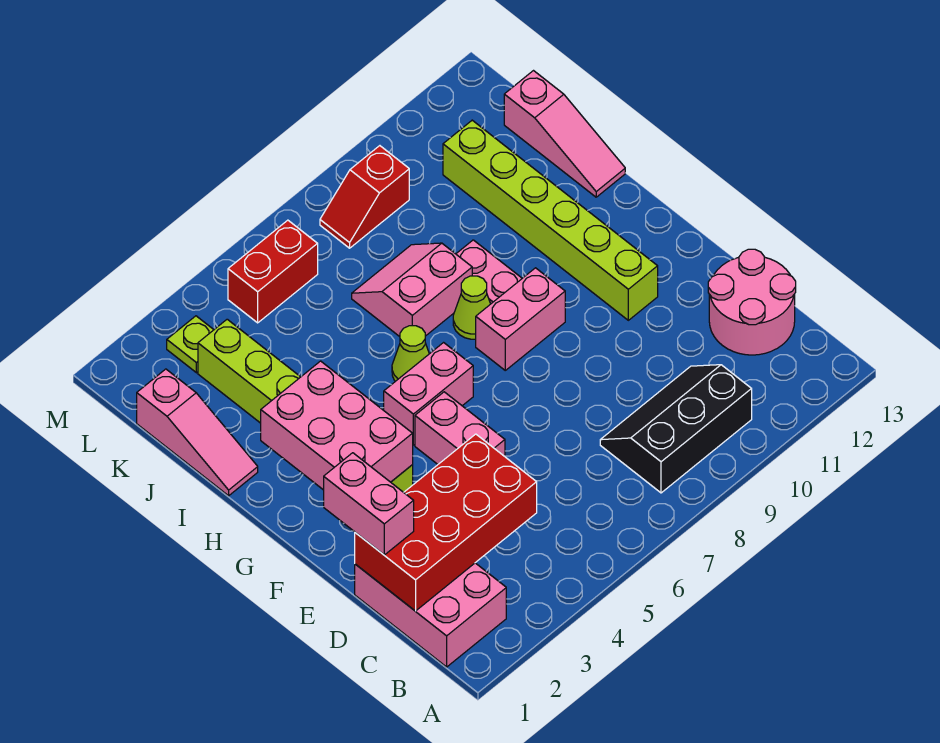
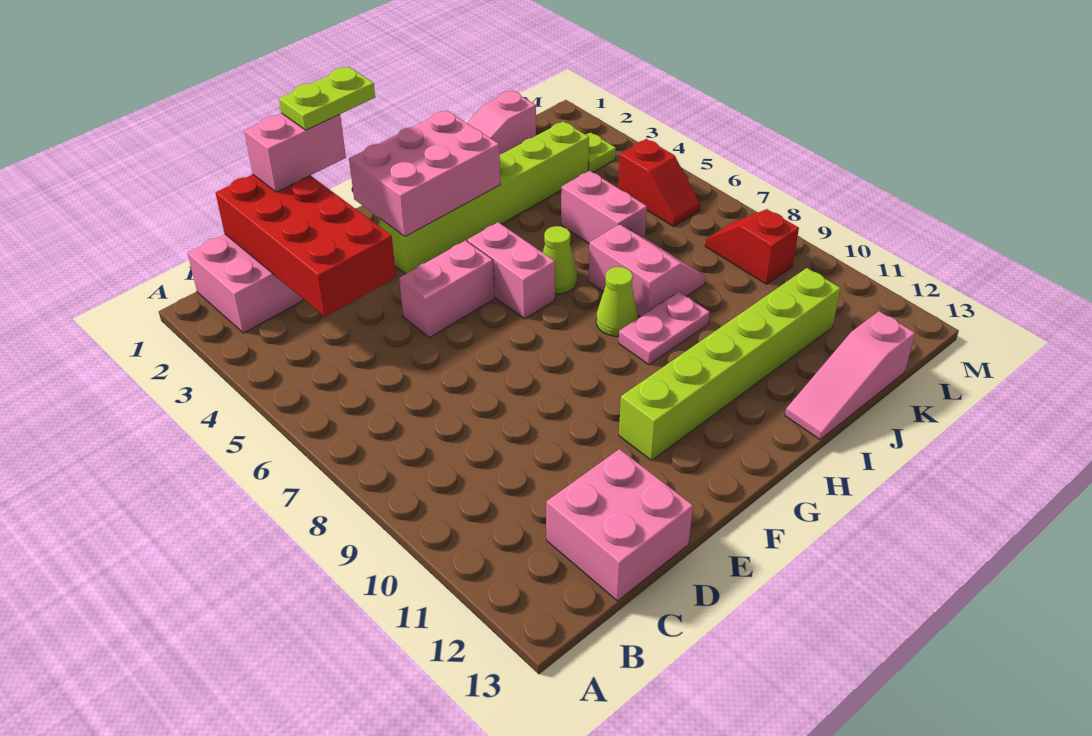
black 2x3 slope [600,365,752,493] -> none
pink 2x2 round brick [708,249,796,355] -> pink 2x2 brick [546,449,693,601]
none -> lime 1x2 plate [279,67,375,130]
pink 1x2 brick [476,268,565,370] -> pink 1x2 brick moved to [561,171,647,244]
red 1x2 brick [228,220,318,323] -> red 1x2 slope [618,139,700,226]

